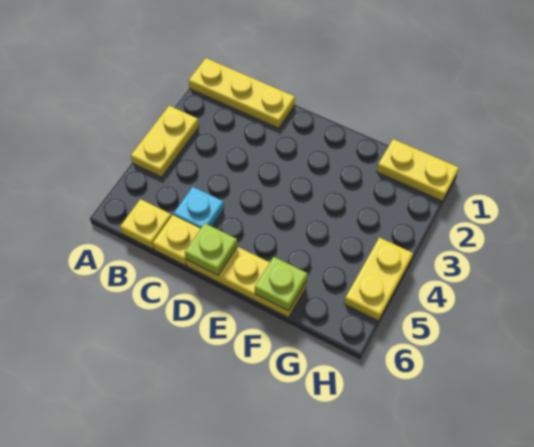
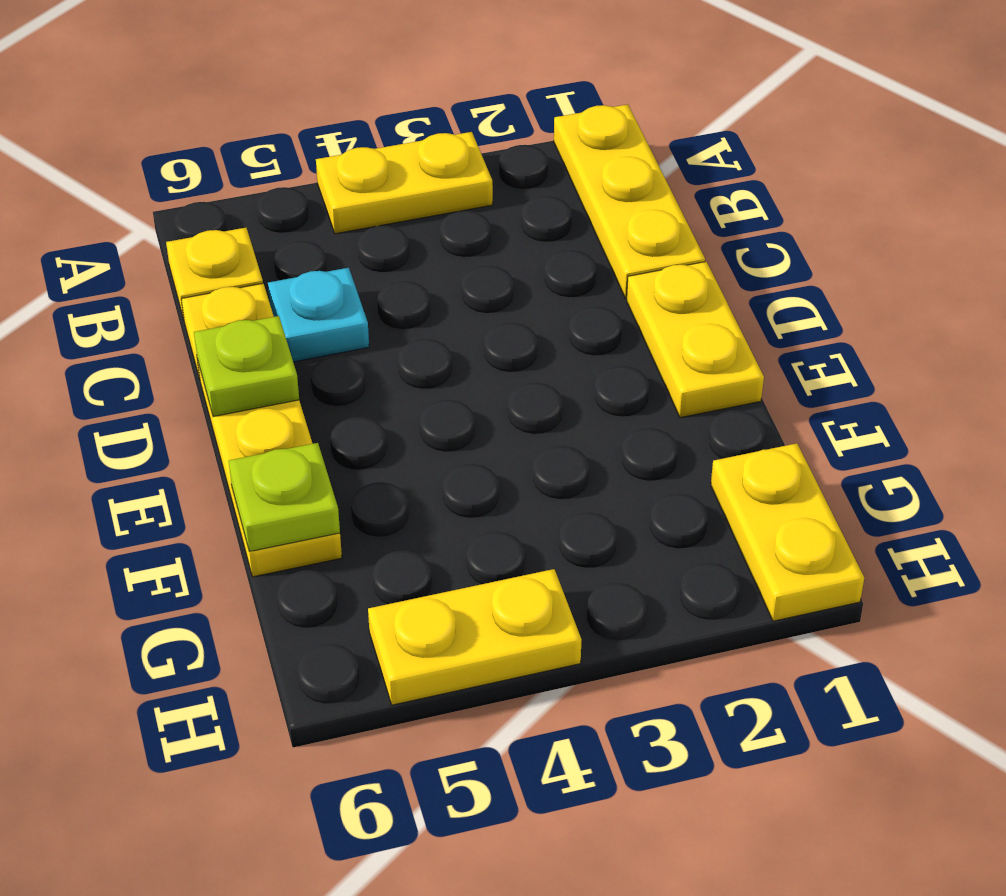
none -> yellow 1x2 plate [627,262,764,418]

